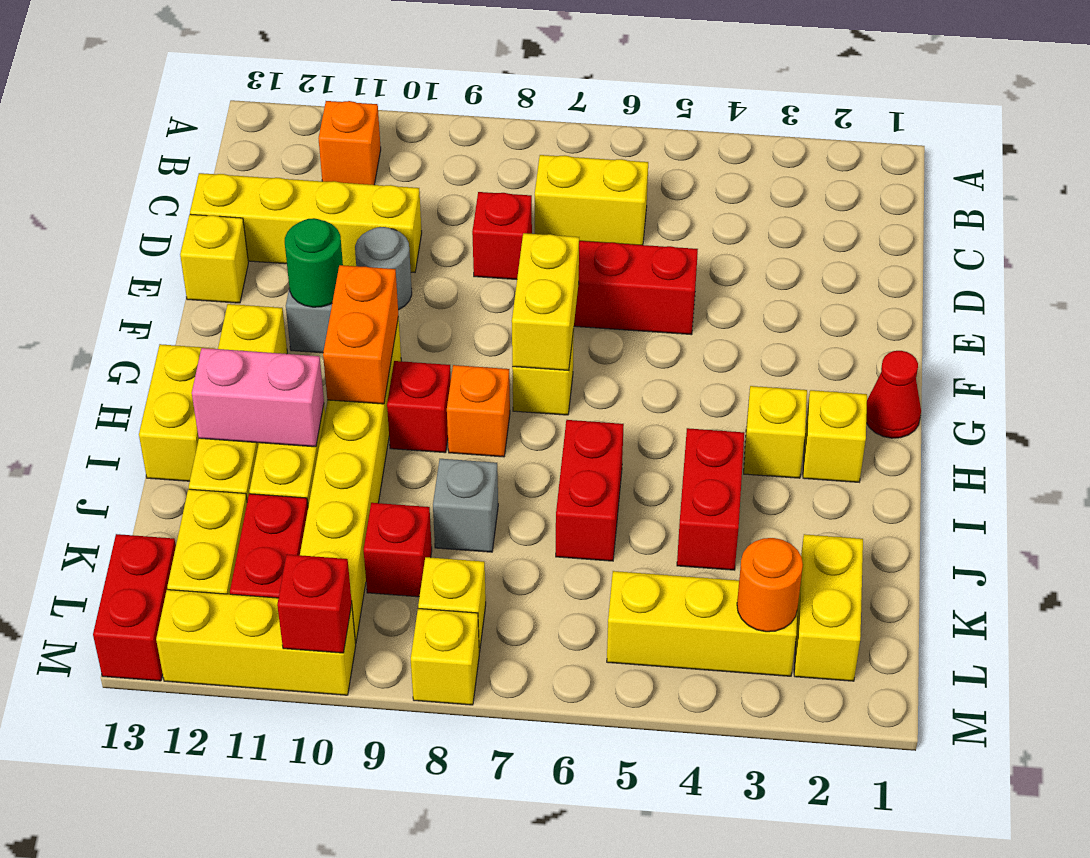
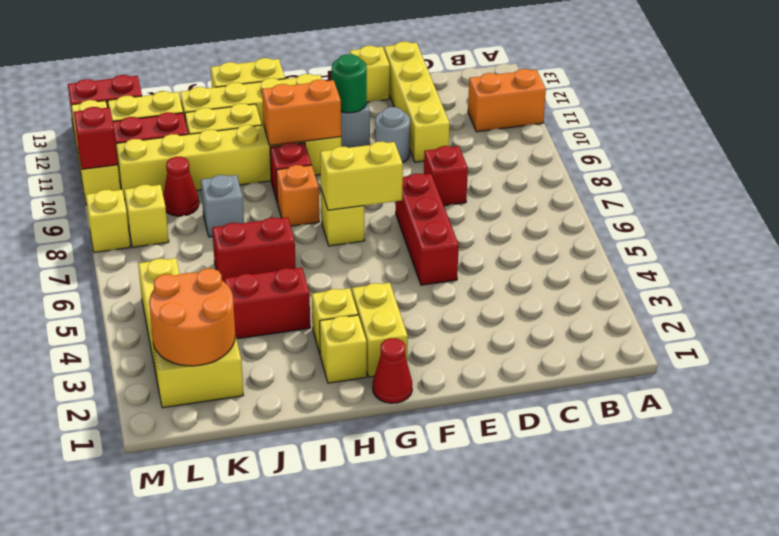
orange 1x1 brick [319,101,381,185] -> orange 1x2 brick [468,69,546,132]
yellow 1x2 brick [535,155,648,245] -> yellow 1x2 brick moved to [352,283,408,377]
pink 1x2 brick [192,348,324,447] -> none
red 1x1 brick [363,503,432,597] -> red 1x1 cone [163,157,199,216]
orange 1x1 round brick [737,538,803,632] -> orange 2x2 round brick [149,268,235,366]

